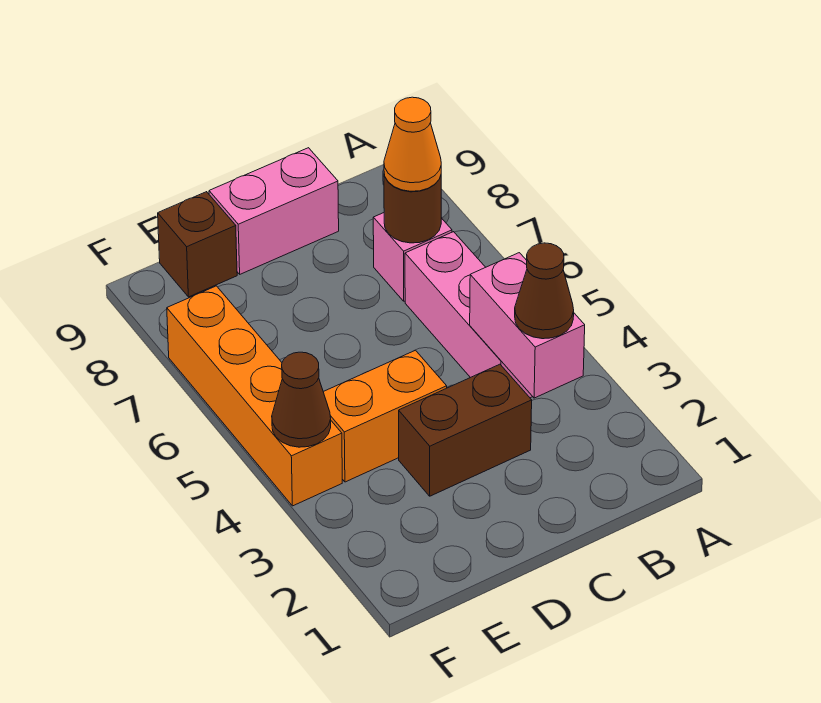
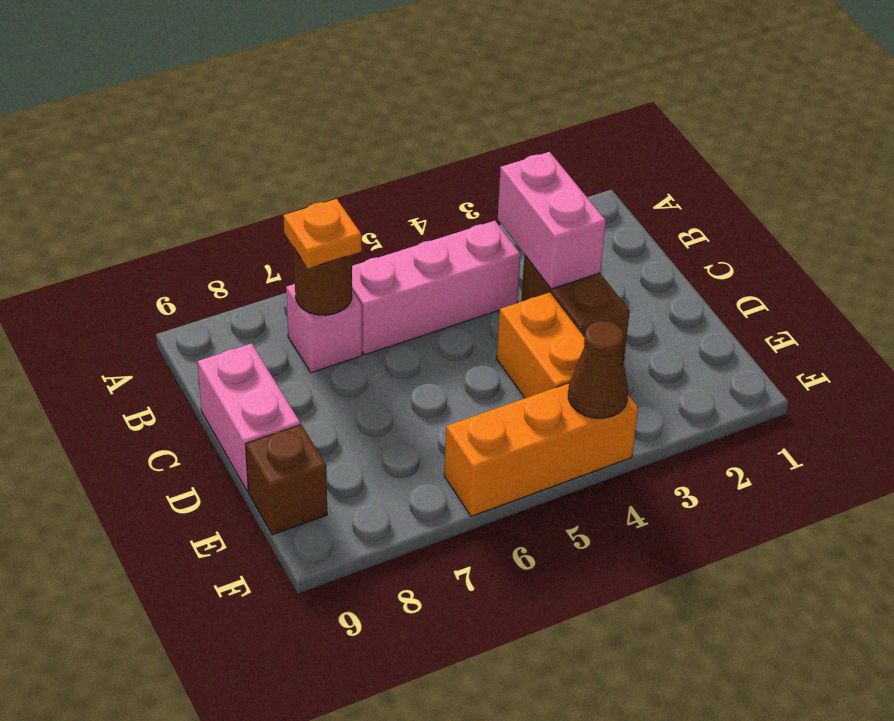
pink 1x2 brick [470,253,585,398] -> pink 1x2 brick turned to [498,152,606,289]
brown 1x1 cone [515,243,574,339] -> none
orange 1x1 cone [384,97,441,191] -> orange 1x1 plate [283,199,361,268]
orange 1x4 brick [167,286,342,506] -> orange 1x3 brick [444,383,638,516]

